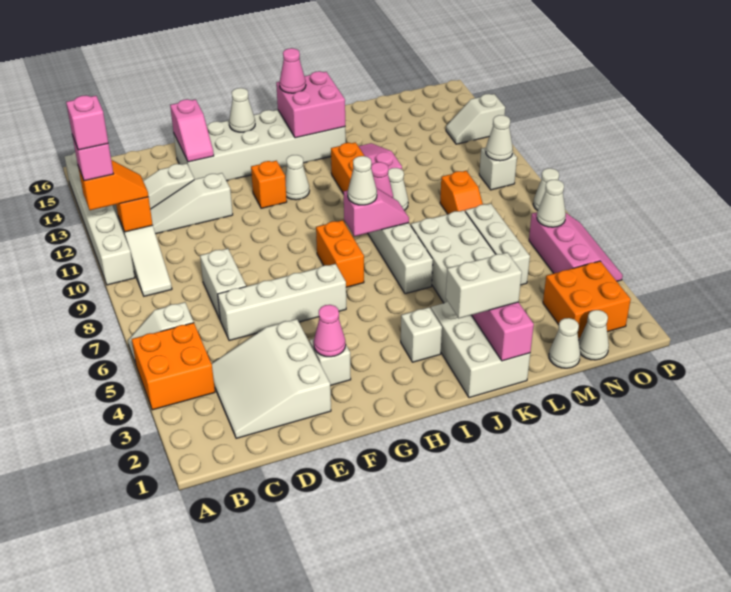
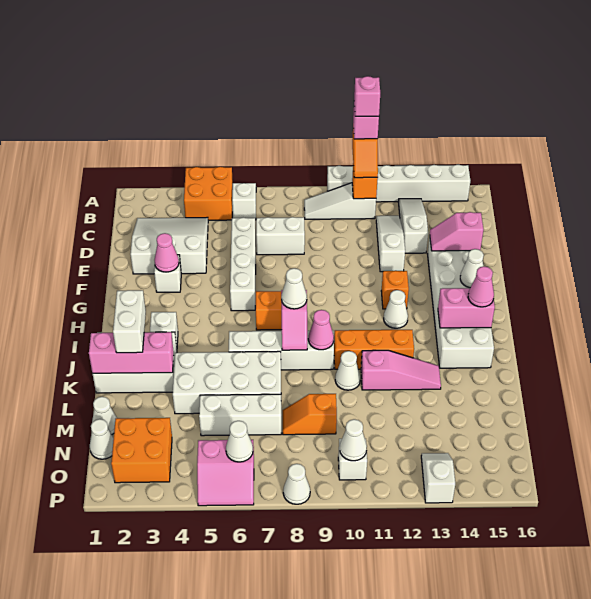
pink 2x2 brick [276,71,345,138] -> pink 1x2 brick [438,288,495,328]
pink 2x3 slope [529,212,623,281] -> pink 2x2 slope [197,440,254,506]

